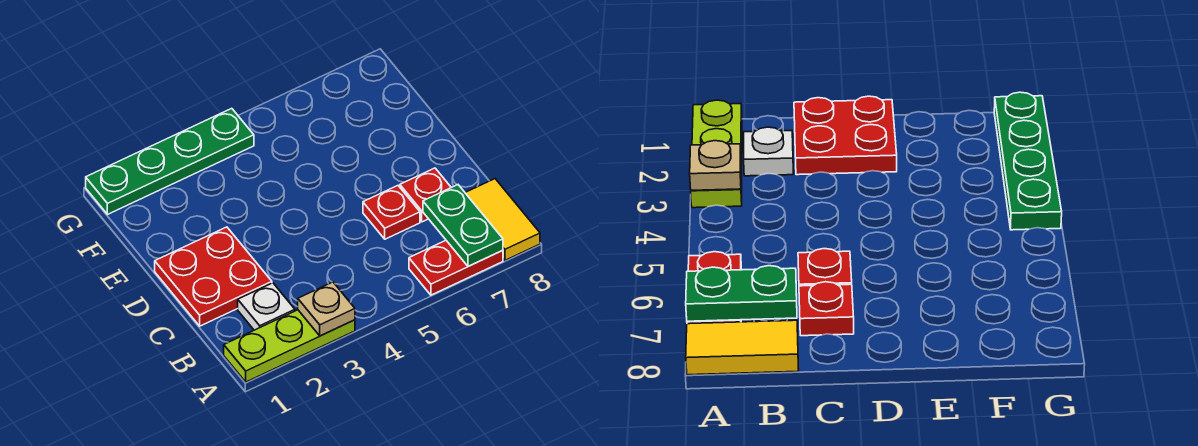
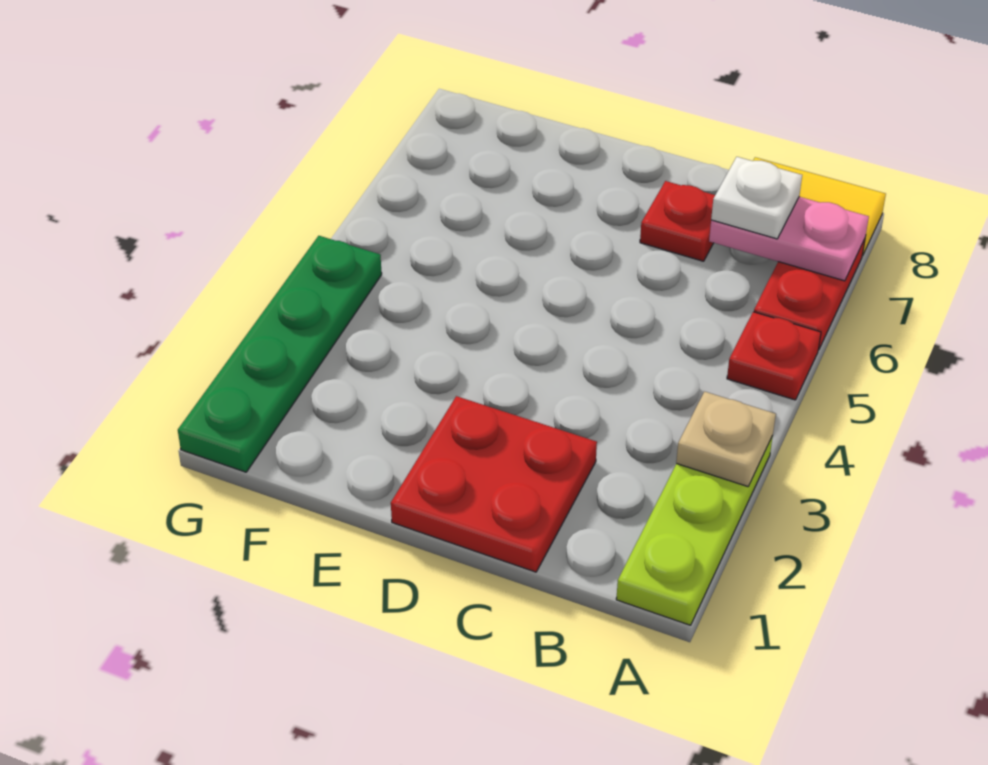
green 1x2 plate [423,185,503,266] -> pink 1x2 plate [709,197,869,281]
white 1x1 plate [238,283,295,330] -> white 1x1 plate moved to [711,157,802,239]
red 1x1 plate [363,186,420,239] -> red 1x1 plate moved to [727,312,821,400]

